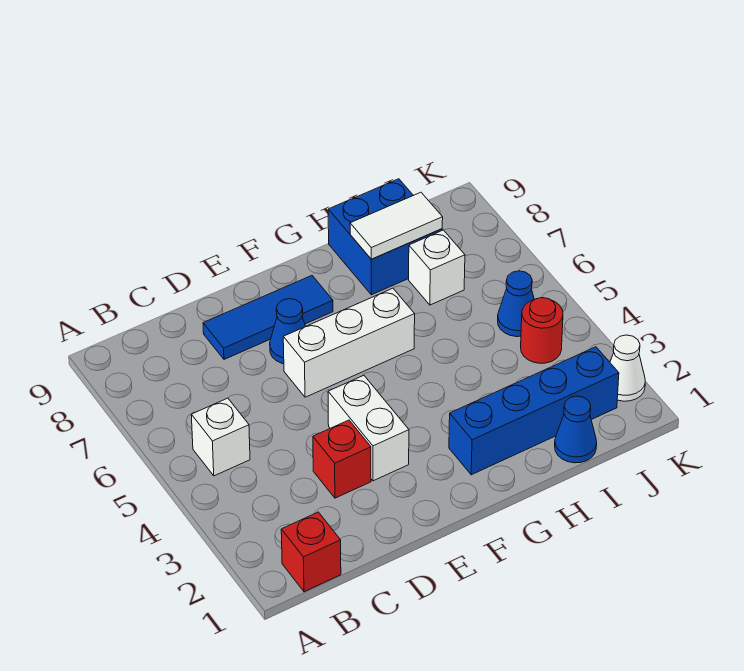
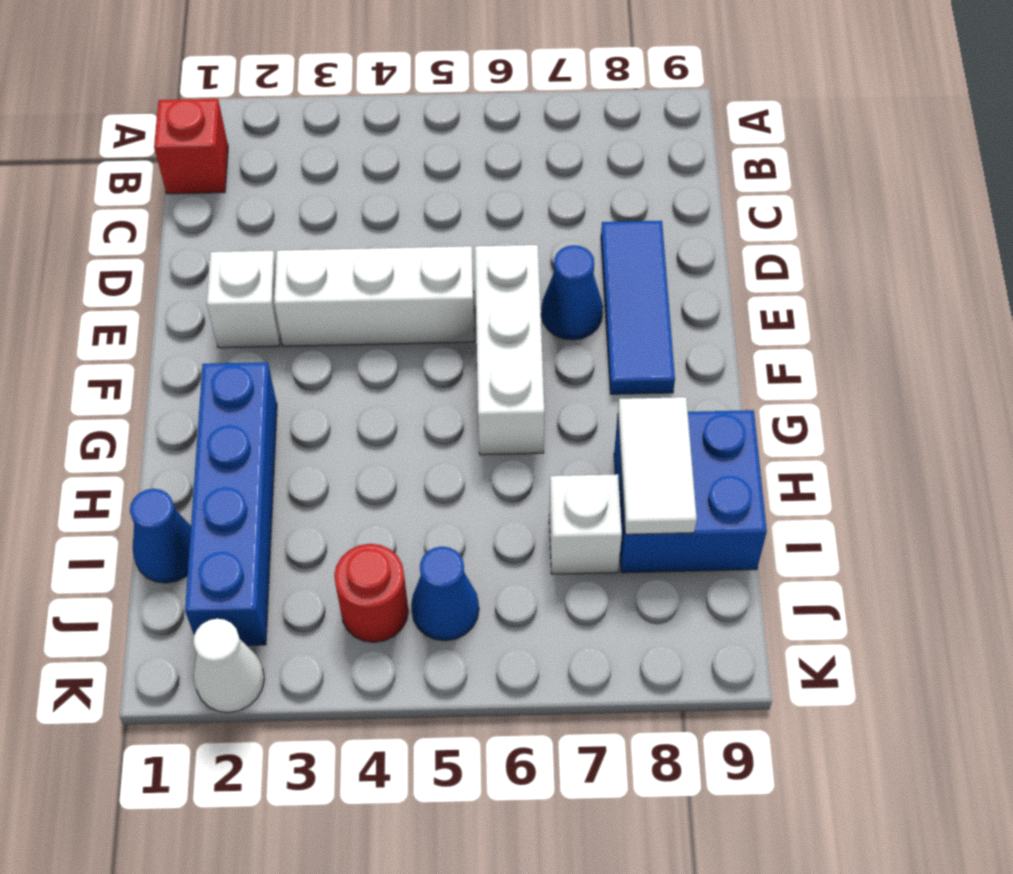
white 1x1 brick [191,398,250,476] -> white 1x1 brick moved to [207,251,280,348]
red 1x1 brick [313,420,371,498] -> none
white 1x2 brick [328,375,409,481] -> white 1x3 brick [274,246,474,346]

